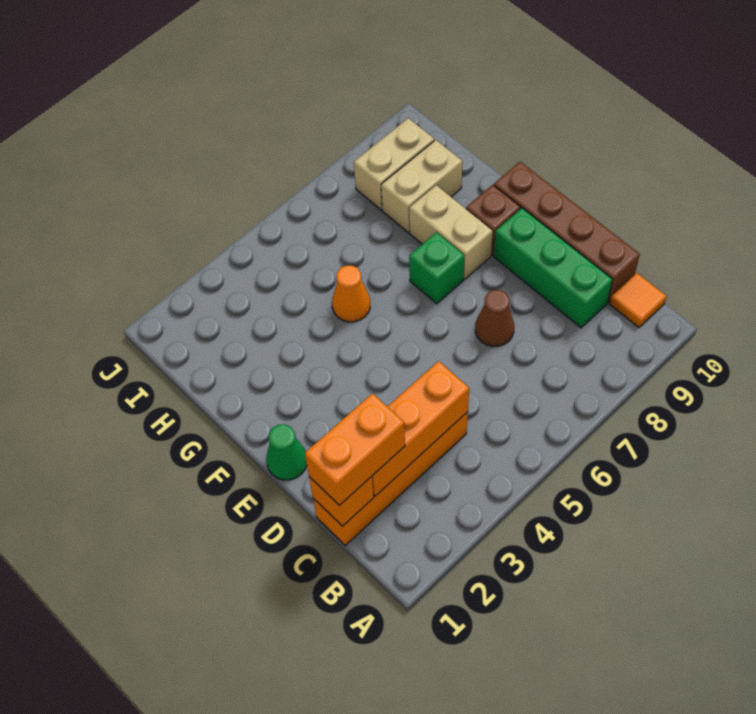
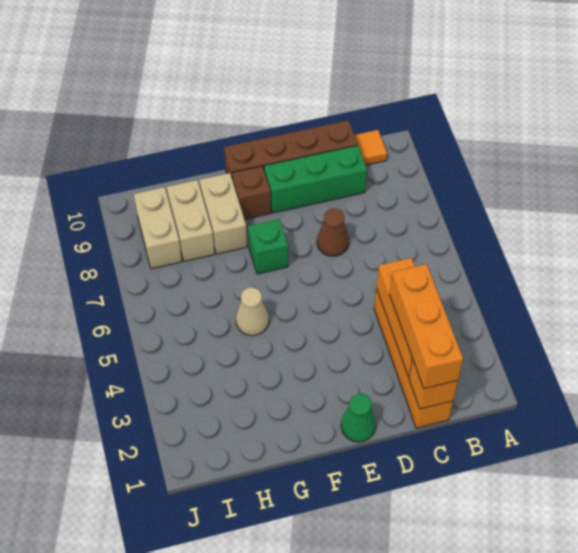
orange 1x2 brick [305,394,405,505] -> orange 1x3 brick [390,264,463,389]
tan 1x2 brick [409,185,493,279] -> tan 1x2 brick turned to [199,173,247,254]
orange 1x1 cone [332,266,370,322] -> tan 1x1 cone [236,288,269,336]

